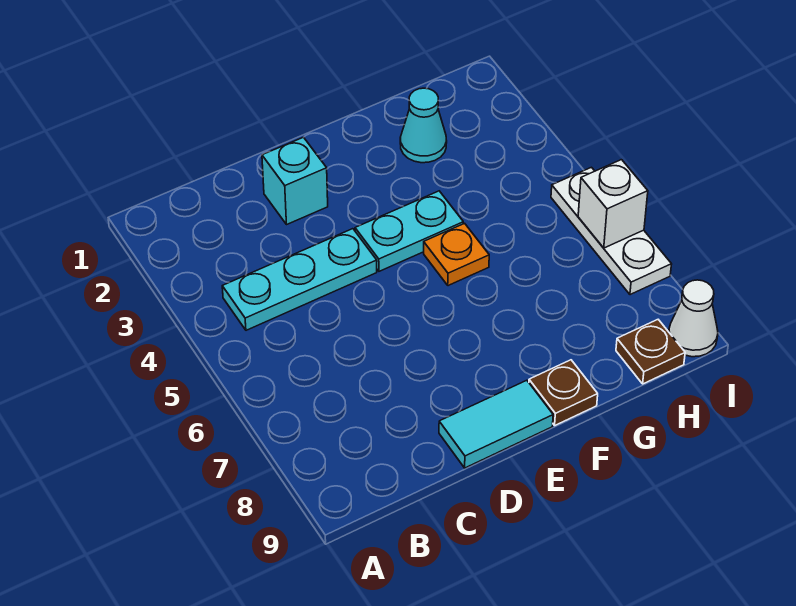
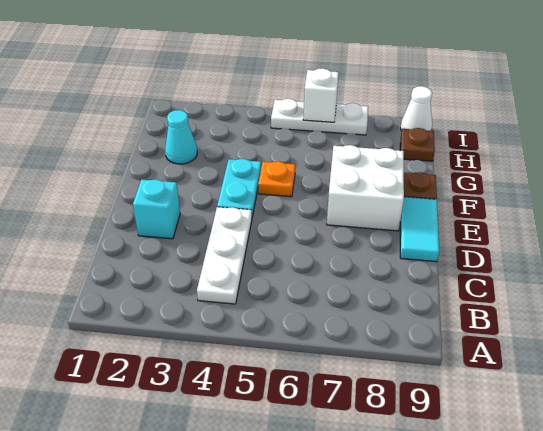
cyan 1x3 plate [222,229,377,330] -> white 1x3 plate [197,207,252,304]
none -> white 2x2 brick [327,145,404,231]

